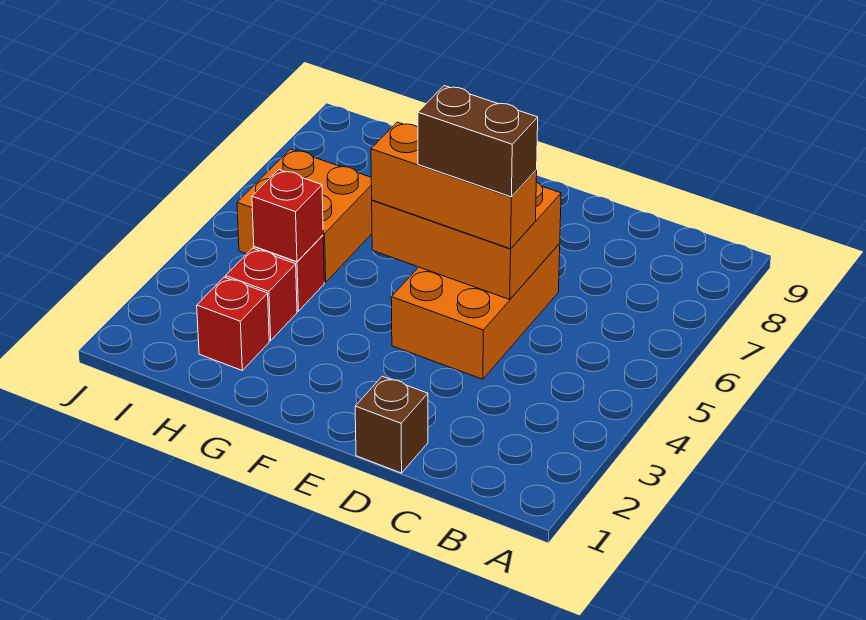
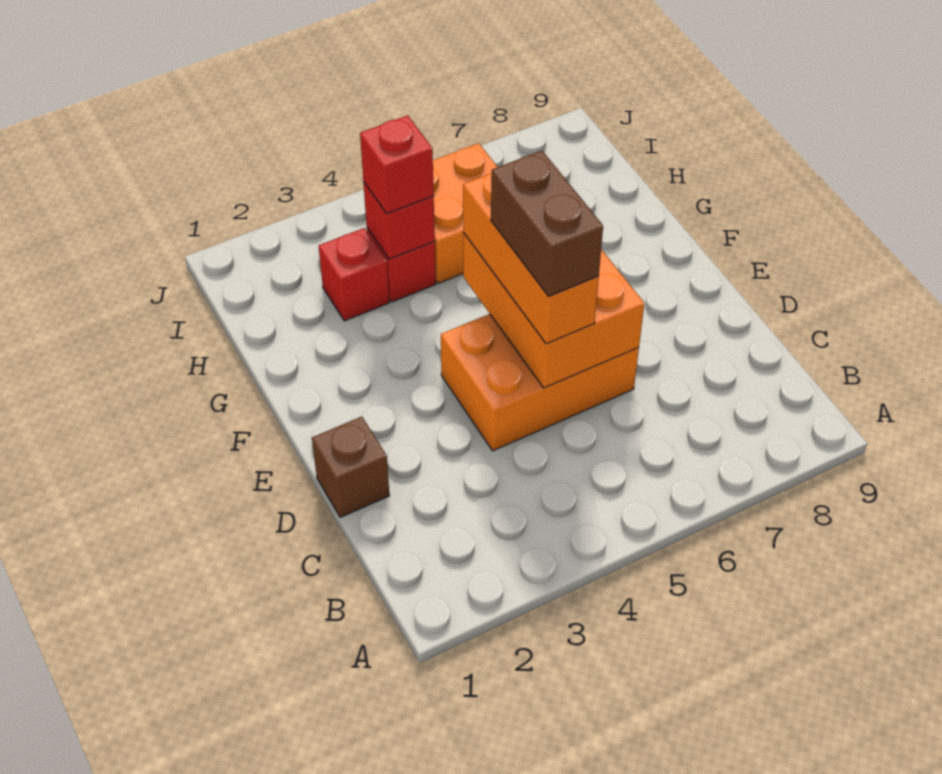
red 1x1 brick [197,277,269,370] -> red 1x1 brick moved to [360,115,434,213]

